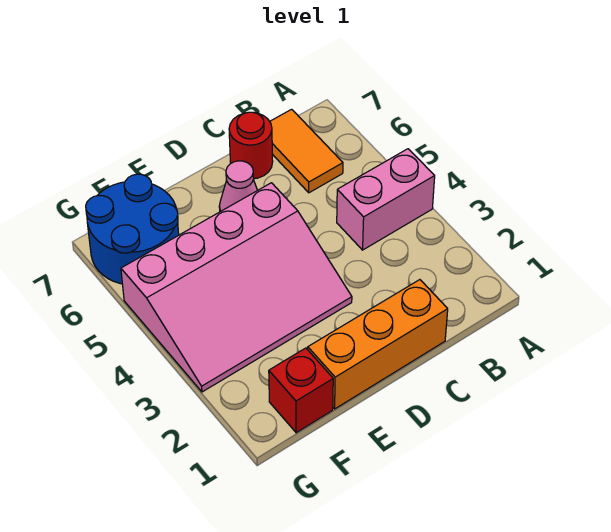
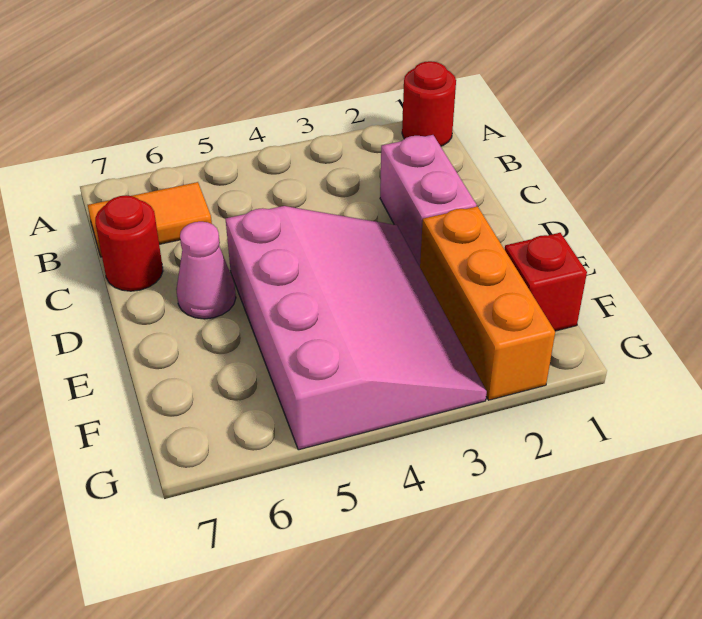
none -> red 1x1 round brick [402,61,456,146]
pink 1x2 brick [337,149,435,250] -> pink 1x2 brick moved to [380,135,476,267]
orange 1x3 brick [308,280,448,409] -> orange 1x3 brick moved to [420,206,555,400]
blue 2x2 round brick [86,174,179,284] -> none

